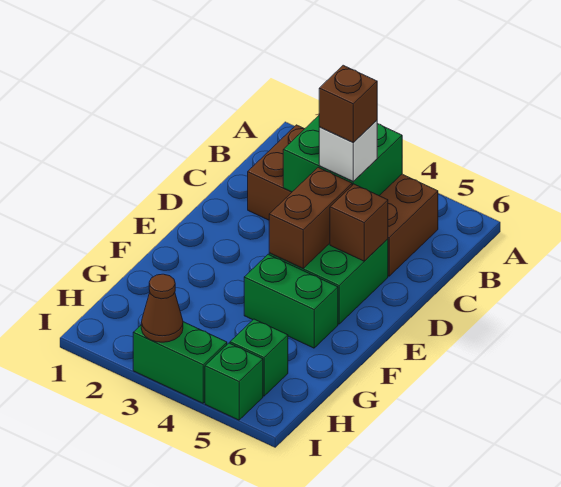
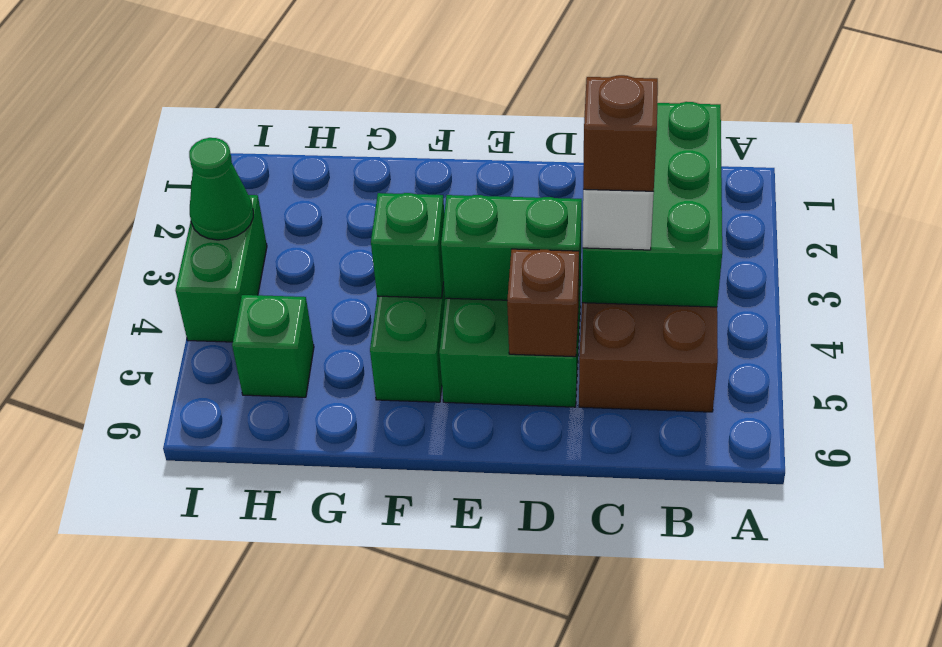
green 2x2 brick [283,116,402,196] -> green 2x3 brick [582,102,722,307]
brown 1x2 brick [269,167,352,268] -> green 1x2 brick [441,195,582,300]
brown 1x1 cone [141,274,183,342] -> green 1x1 cone [189,138,253,240]
green 1x1 brick [205,343,263,420] -> green 1x1 brick moved to [371,193,444,298]

